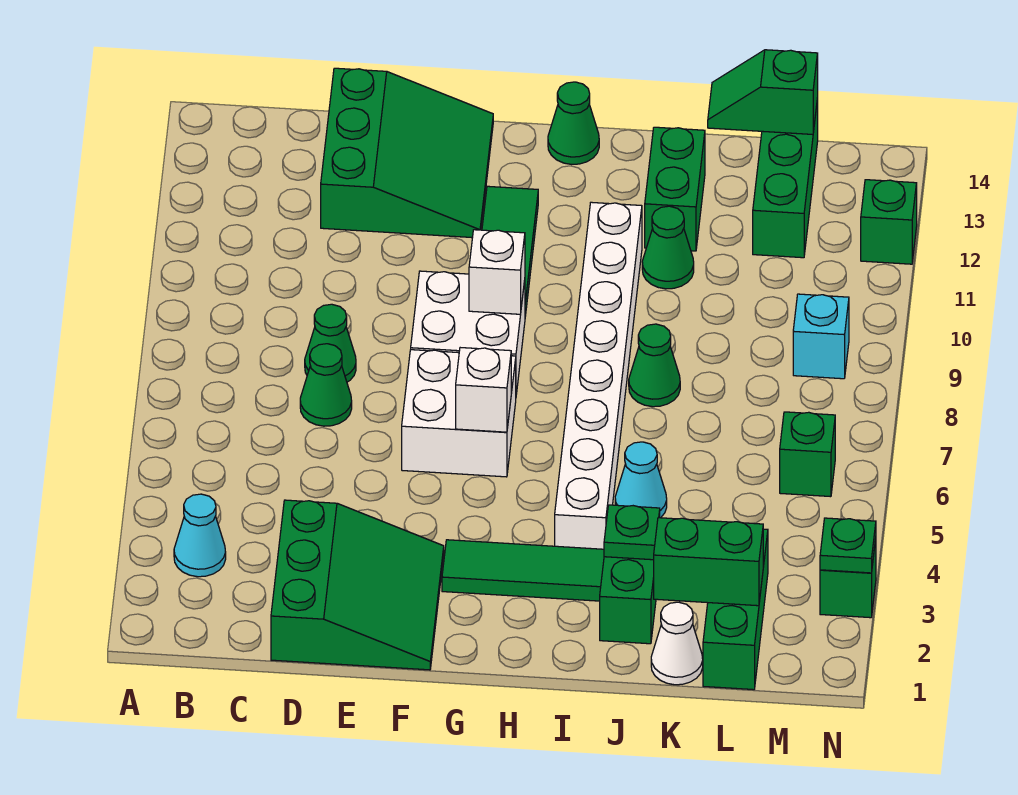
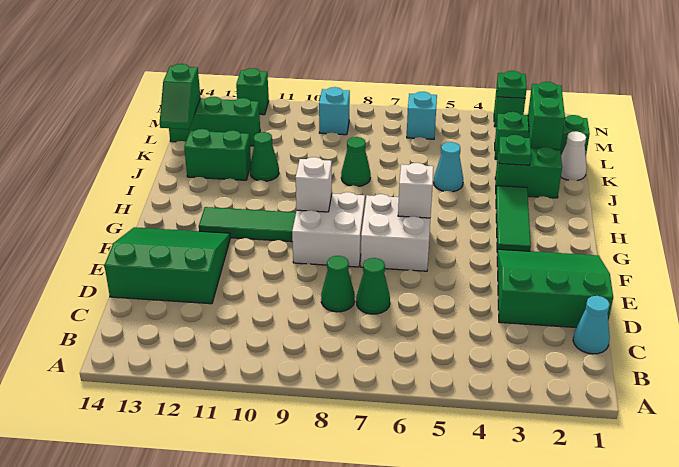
cyan 1x1 cone [174,494,226,577] -> cyan 1x1 cone moved to [573,296,610,354]
green 1x1 cone [548,82,599,164] -> none
white 1x8 brick [555,202,642,549] -> none
green 1x1 brick [780,412,835,497] -> cyan 1x1 brick [407,92,437,139]

